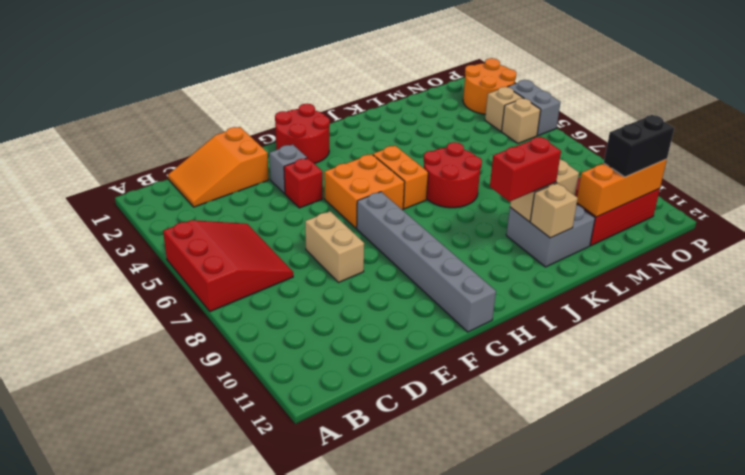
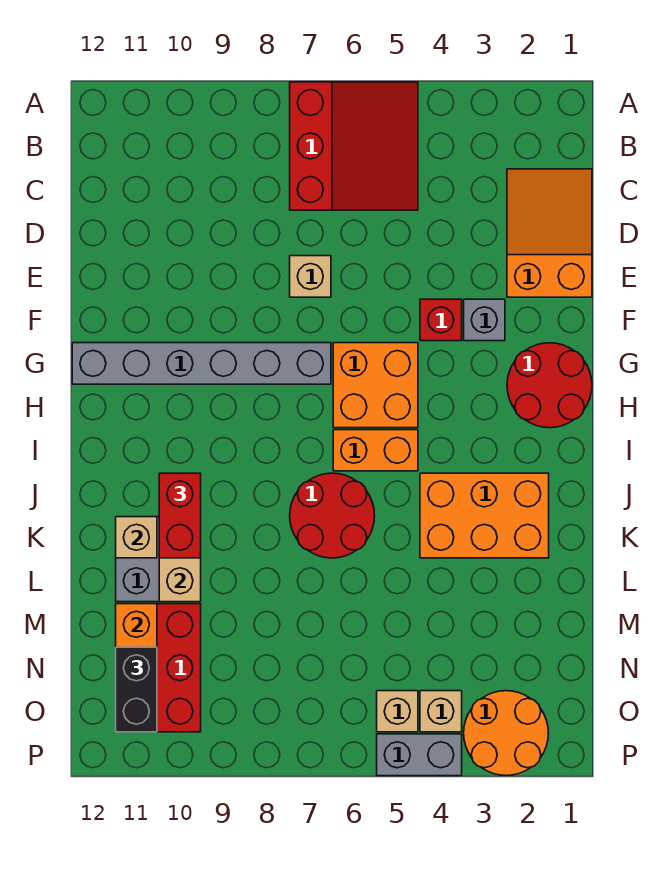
red 3x3 slope [163,220,293,312] -> red 3x3 slope turned to [290,82,418,210]
tan 1x2 brick [305,211,364,282] -> tan 1x1 brick [290,256,331,297]
none -> orange 2x3 brick [420,473,549,558]

